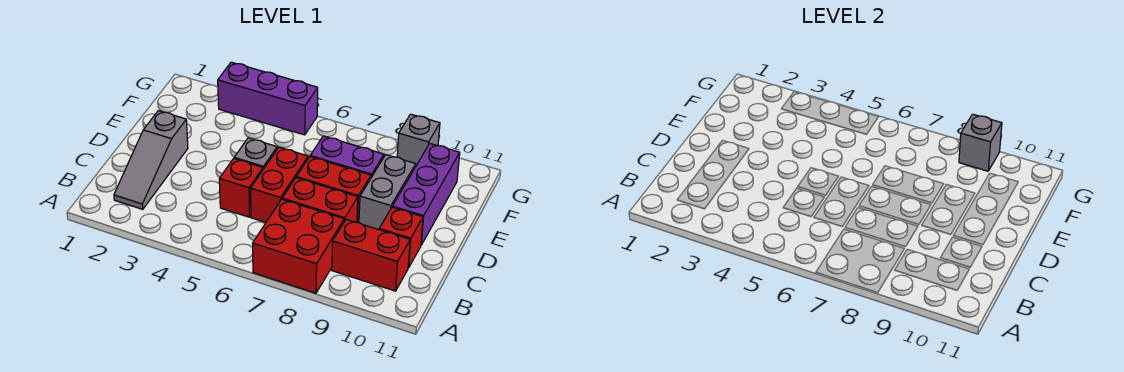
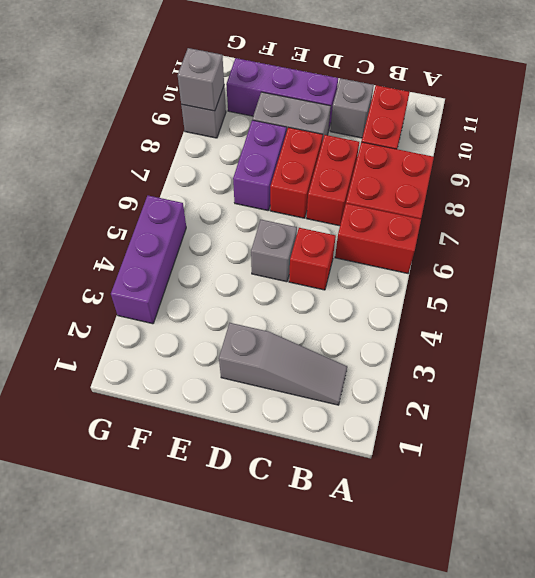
red 1x2 brick [251,147,308,222] -> red 1x2 brick moved to [335,204,421,273]
red 1x1 brick [379,207,423,268] -> grey 1x1 brick [330,78,374,138]

